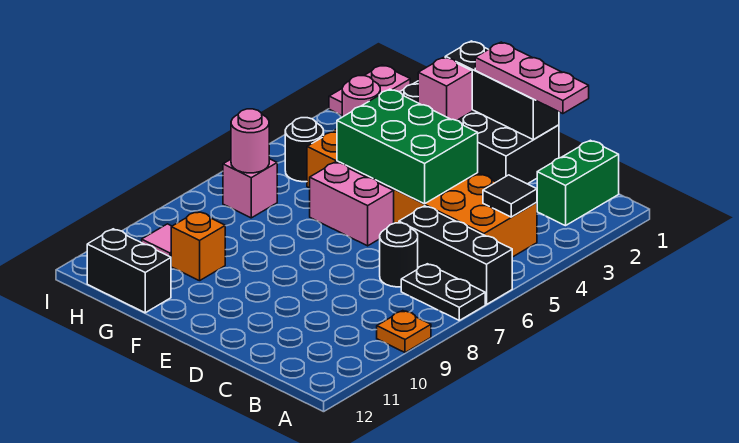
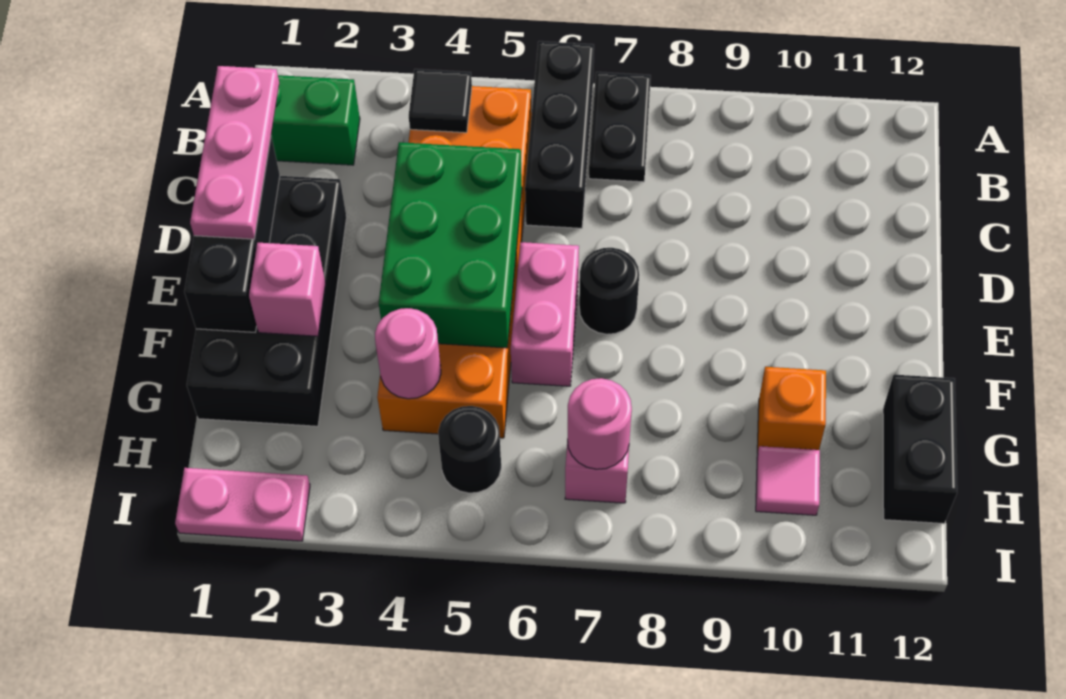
orange 1x1 plate [377,311,431,353] -> none
black 1x1 round brick [380,223,418,287] -> black 1x1 round brick moved to [579,248,639,334]

